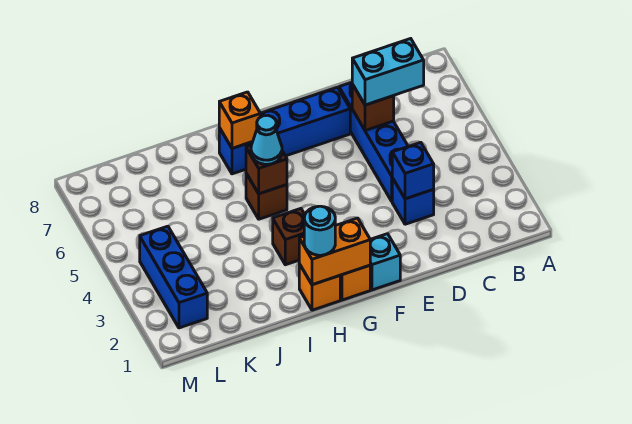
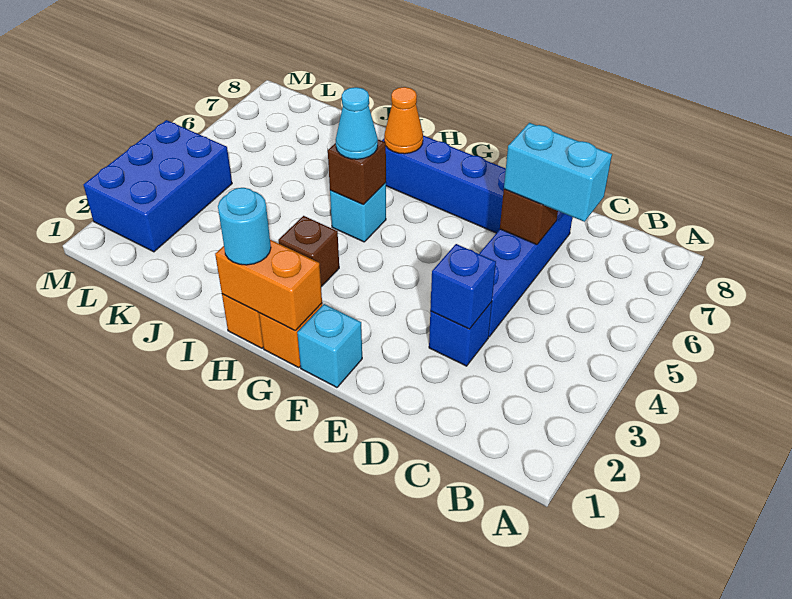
brown 1x1 brick [246,173,287,219] -> cyan 1x1 brick [330,183,386,242]
orange 1x1 brick [219,92,260,148] -> orange 1x1 cone [384,87,423,154]
blue 1x3 brick [140,226,207,328] -> blue 2x3 brick [84,120,232,252]

